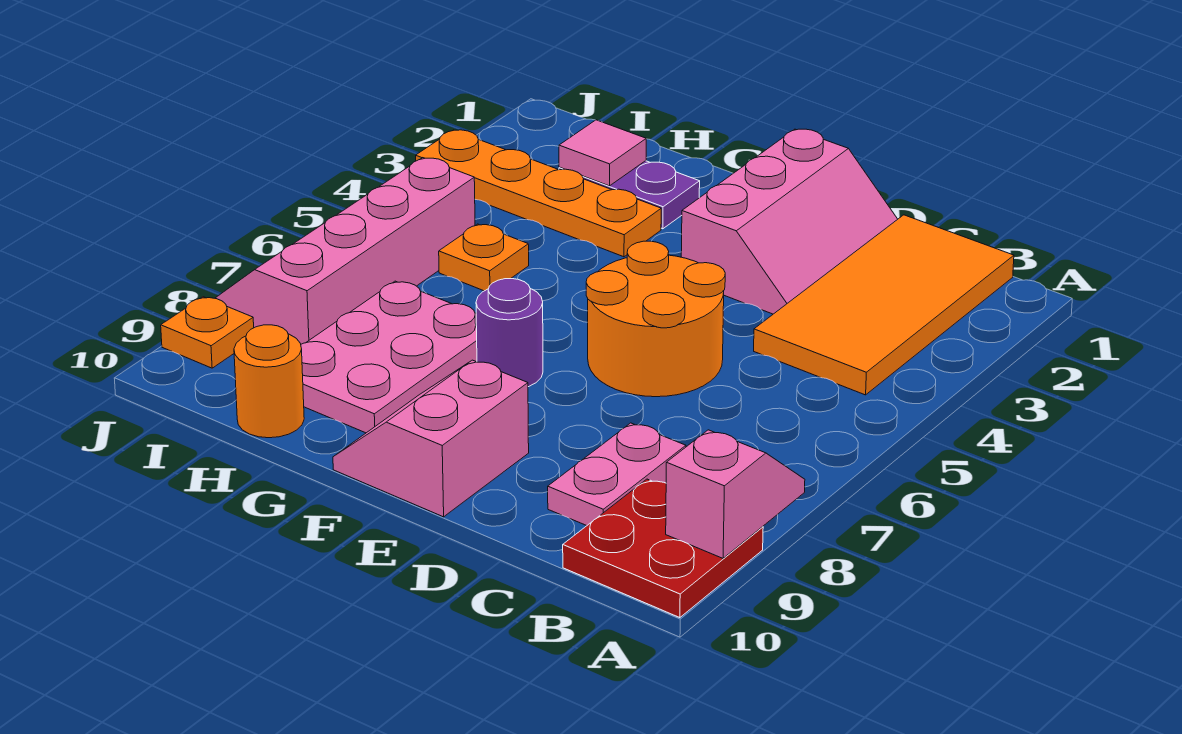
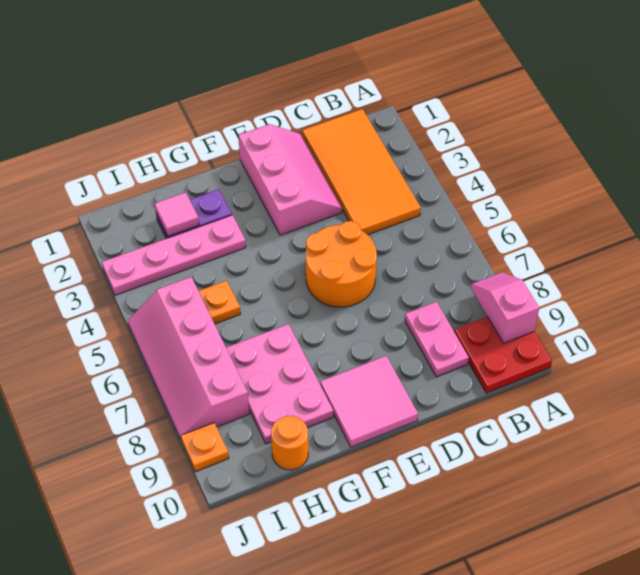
pink 2x2 slope [333,360,529,517] -> pink 2x2 tile [320,356,418,447]
purple 1x1 round brick [476,279,543,387] -> none
orange 1x4 plate [416,130,661,257] -> pink 1x4 plate [102,215,246,295]

